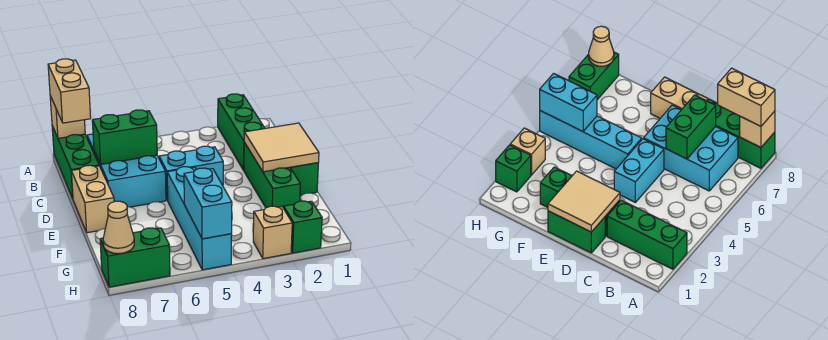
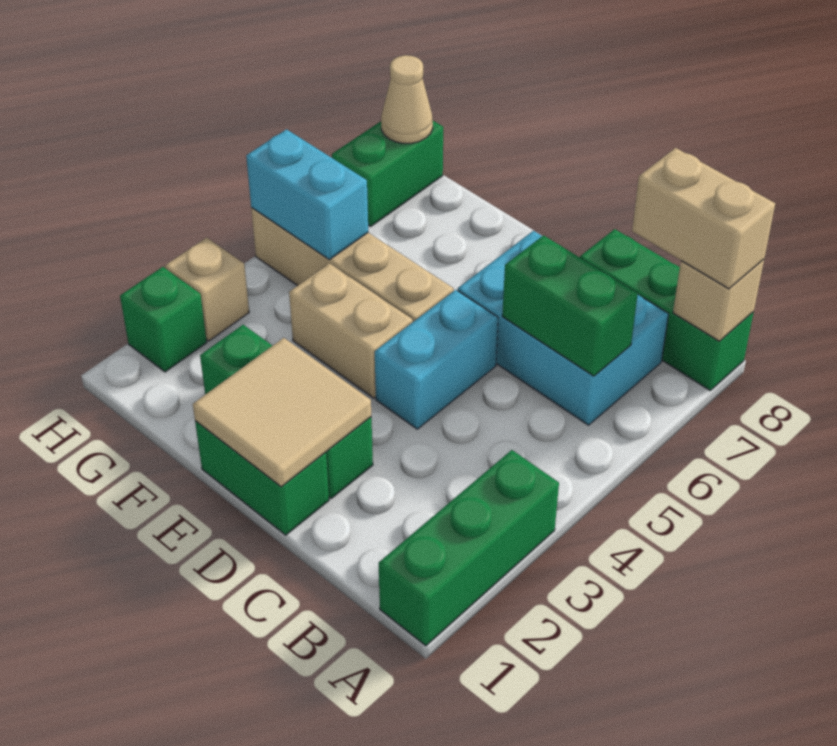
green 1x3 brick [218,94,265,170] -> green 1x3 brick turned to [379,450,559,646]
green 1x2 brick [92,110,157,164] -> green 1x2 brick turned to [502,235,638,376]
tan 1x2 brick [71,165,114,233] -> tan 1x2 brick moved to [289,263,413,398]
cyan 1x4 brick [167,167,232,270] -> tan 1x4 brick [251,208,454,322]

